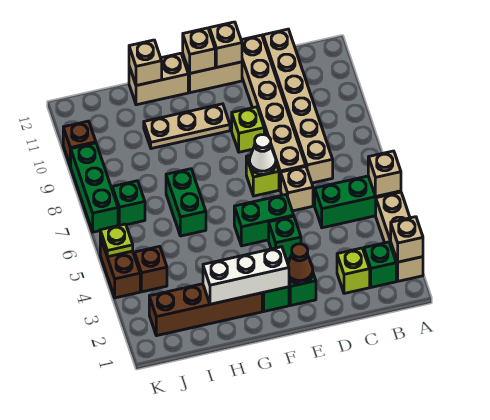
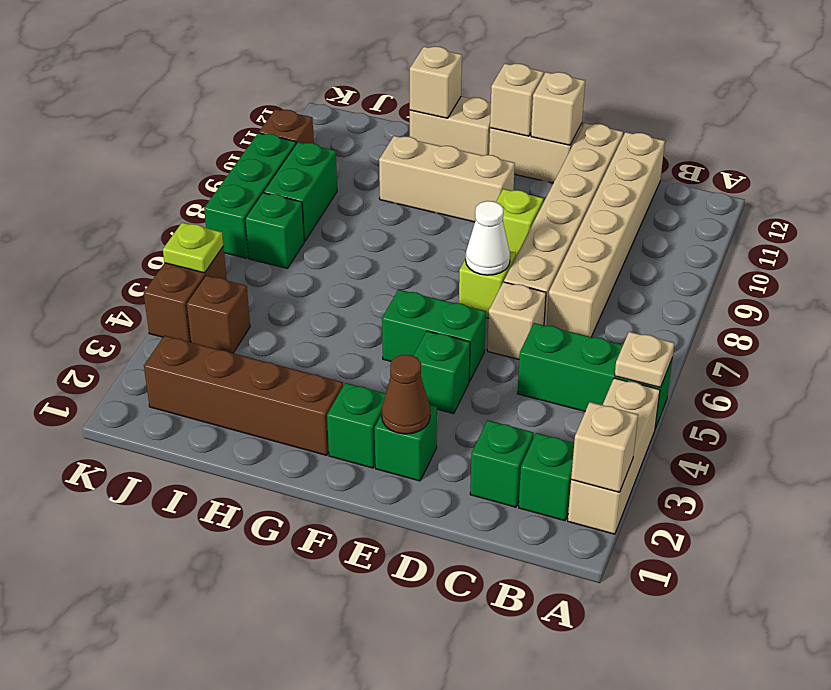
tan 1x1 brick [368,151,401,197] -> tan 1x1 plate [615,332,674,387]
lime 1x1 brick [337,248,370,293] -> green 1x1 brick [470,420,534,507]
white 1x3 brick [203,247,289,304] -> none
tan 1x3 plate [144,104,230,148] -> tan 1x3 brick [379,136,515,222]
green 1x2 brick [166,169,206,236] -> green 1x2 brick moved to [264,142,337,241]

